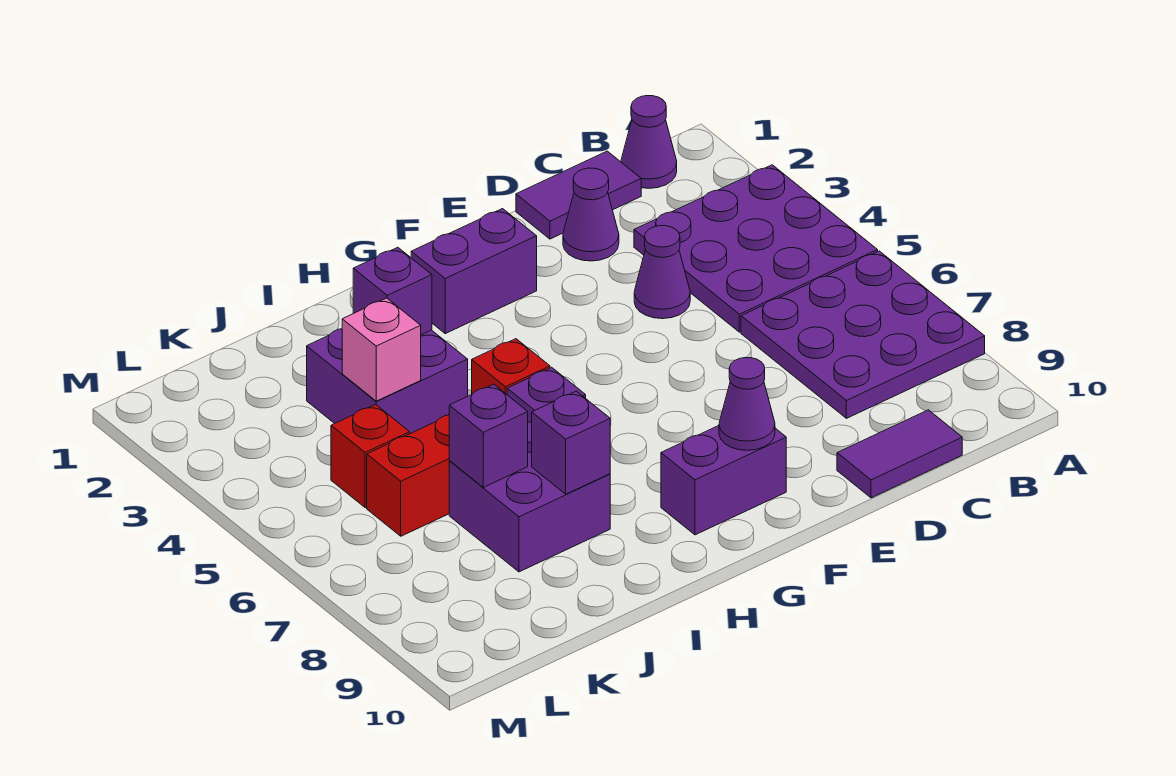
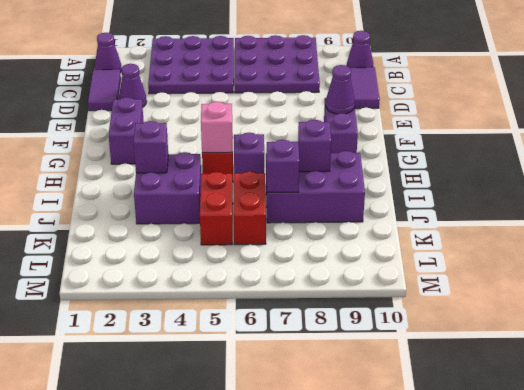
purple 1x1 cone [634,226,690,319] -> purple 1x1 cone moved to [347,31,373,68]
purple 2x2 brick [449,422,610,572] -> purple 2x3 brick [266,151,365,223]
pink 1x1 brick [342,298,421,401] -> pink 1x1 brick moved to [201,102,233,153]
red 1x1 brick [331,404,410,508] -> red 1x2 brick [200,172,233,245]

